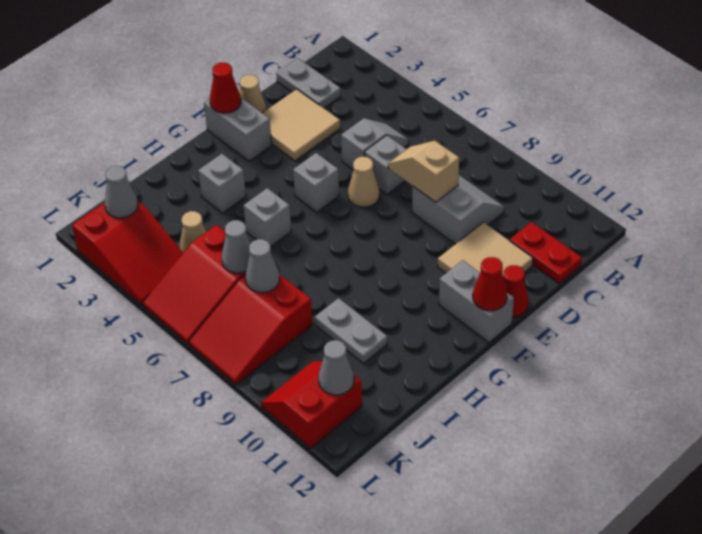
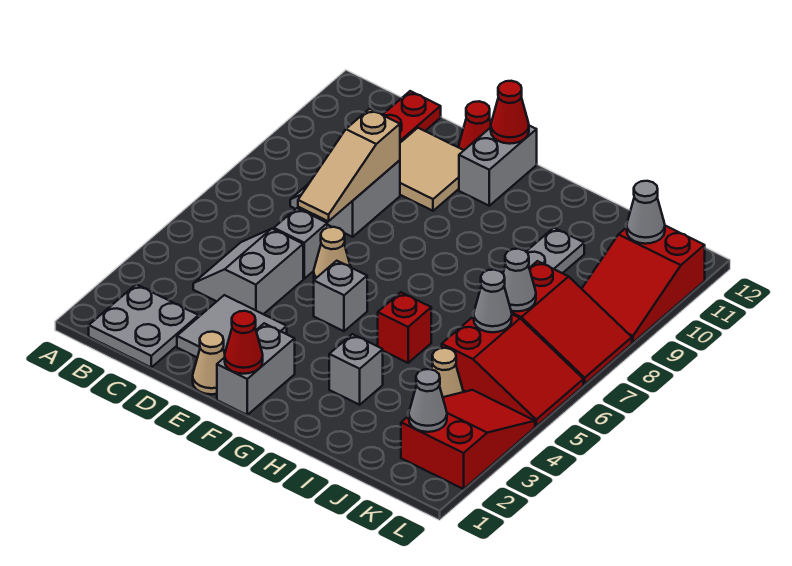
grey 1x2 plate [276,58,341,108] -> grey 2x2 plate [89,284,199,367]
grey 1x2 slope [341,118,409,169] -> grey 2x2 slope [193,229,303,314]
tan 2x2 tile [263,89,340,161] -> grey 2x2 tile [177,295,287,358]
tan 1x2 slope [388,141,459,202] -> tan 1x3 slope [298,109,400,221]
grey 1x1 brick [244,188,291,247] -> red 1x1 brick [378,292,431,363]
red 2x2 slope [261,361,362,448] -> red 2x3 slope [582,226,705,342]

